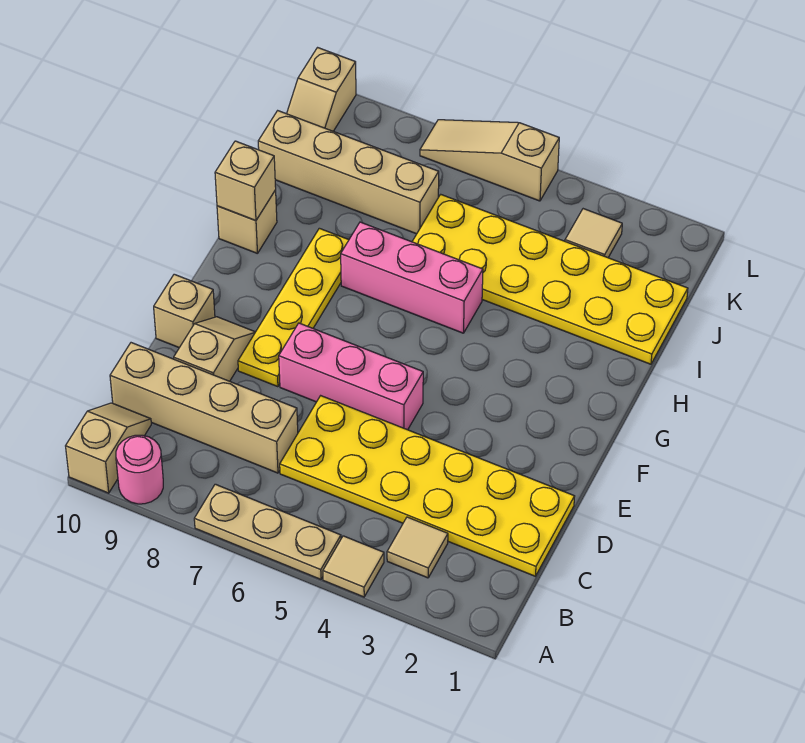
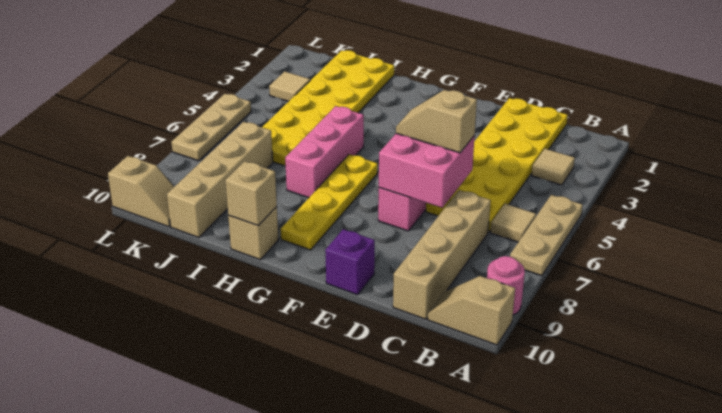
tan 1x1 tile [323,536,384,597] -> tan 1x1 tile moved to [490,204,536,242]
none -> pink 2x2 brick [379,134,475,208]
tan 1x2 slope [174,317,255,381] -> tan 1x2 slope moved to [396,90,477,153]
yellow 1x4 plate [238,228,349,387] -> yellow 1x4 plate turned to [280,154,378,250]
tan 1x1 brick [154,274,215,348] -> purple 1x1 brick [325,229,375,295]
tan 1x3 slope [420,120,559,201] -> tan 1x3 plate [171,94,251,161]

